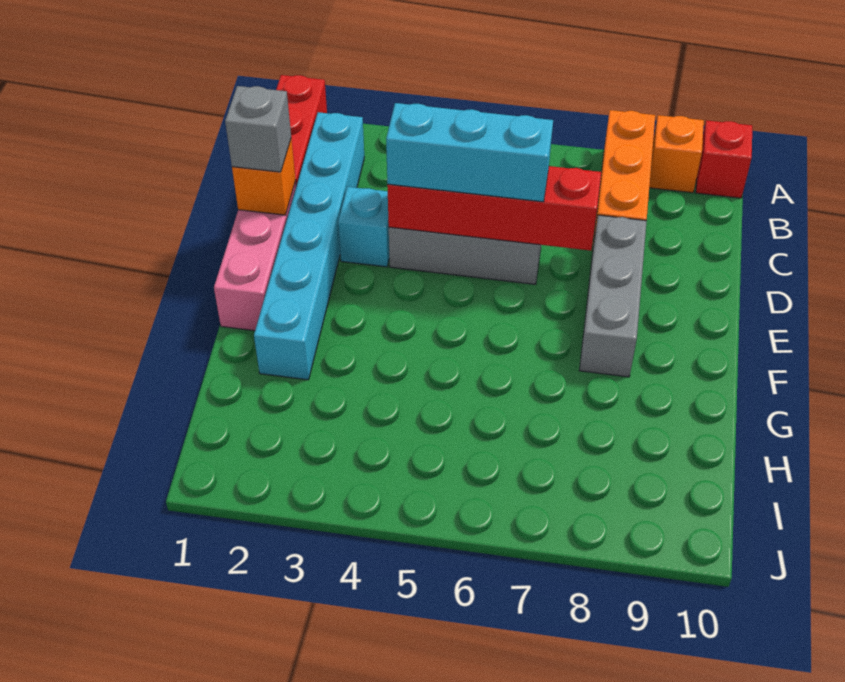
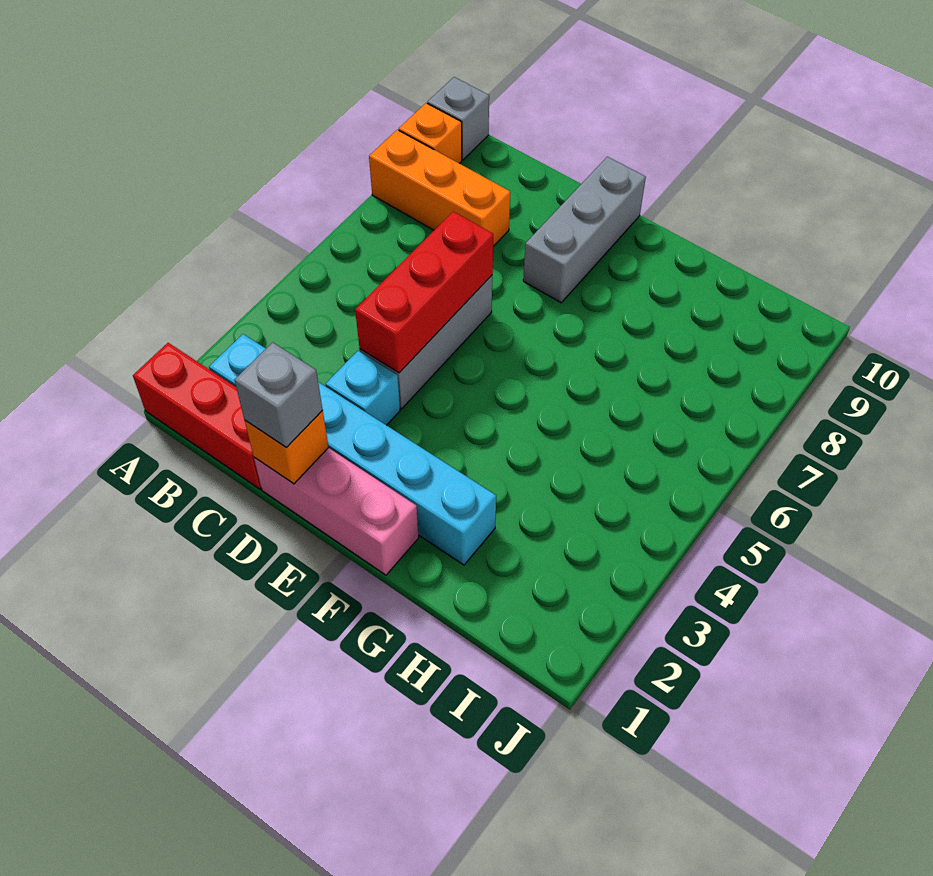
red 1x1 brick [696,120,752,198] -> grey 1x1 brick [427,77,489,160]
red 1x4 brick [387,166,601,251] -> red 1x3 brick [355,211,493,373]
cyan 1x3 brick [386,103,553,202] -> none
grey 1x3 brick [579,215,647,377] -> grey 1x3 brick turned to [523,157,646,303]

